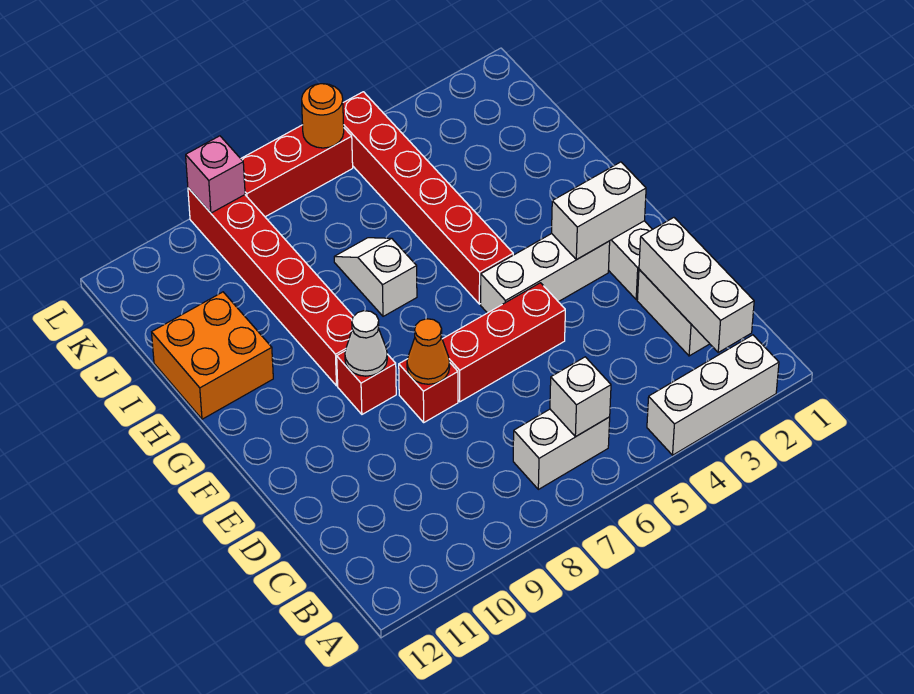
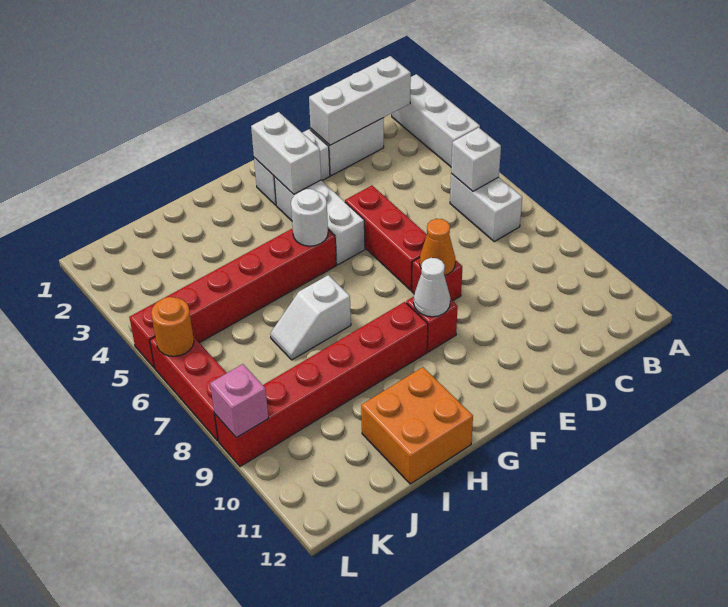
none -> white 1x1 round brick [291,189,328,246]

